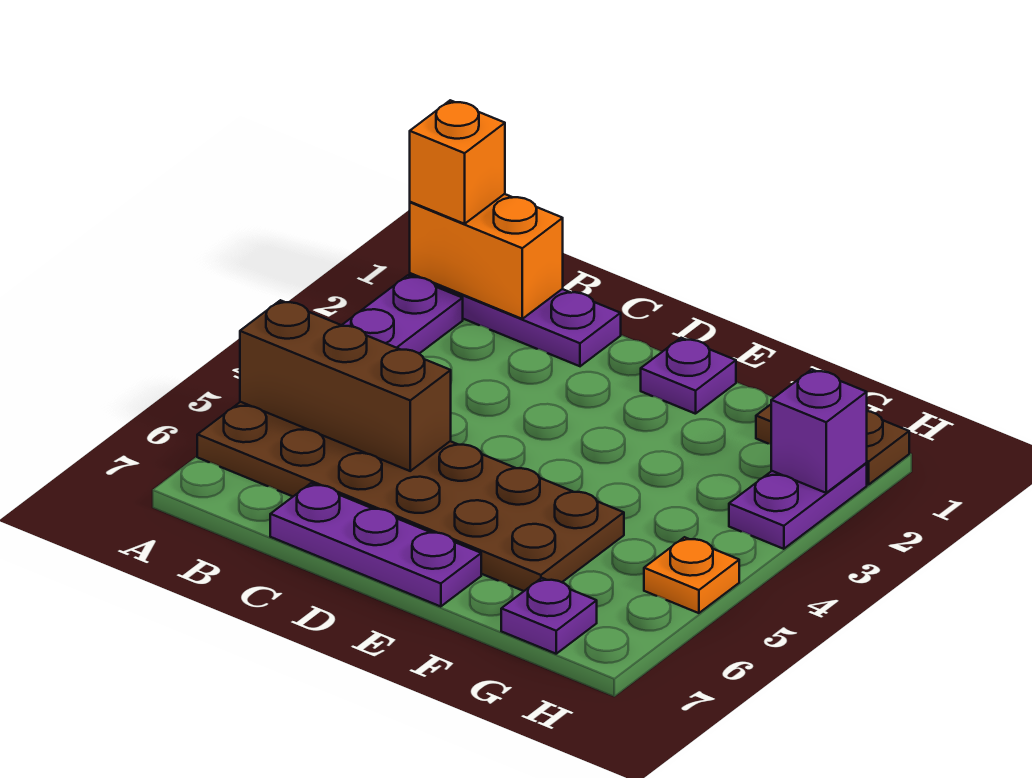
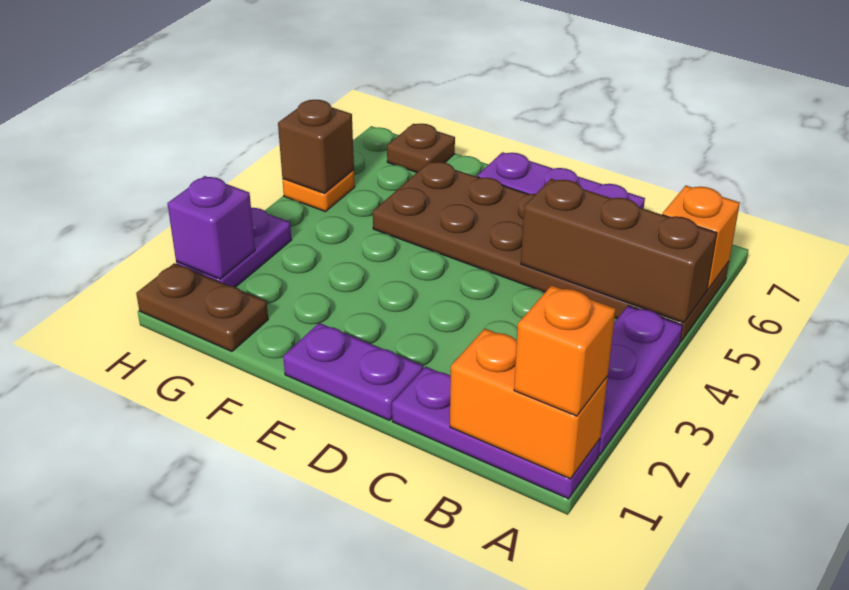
none -> orange 1x1 brick [662,186,740,290]
purple 1x1 plate [641,338,736,414] -> purple 1x2 plate [283,323,423,420]
purple 1x1 plate [501,578,597,654] -> brown 1x1 plate [387,124,455,172]
none -> brown 1x1 brick [278,100,354,193]

